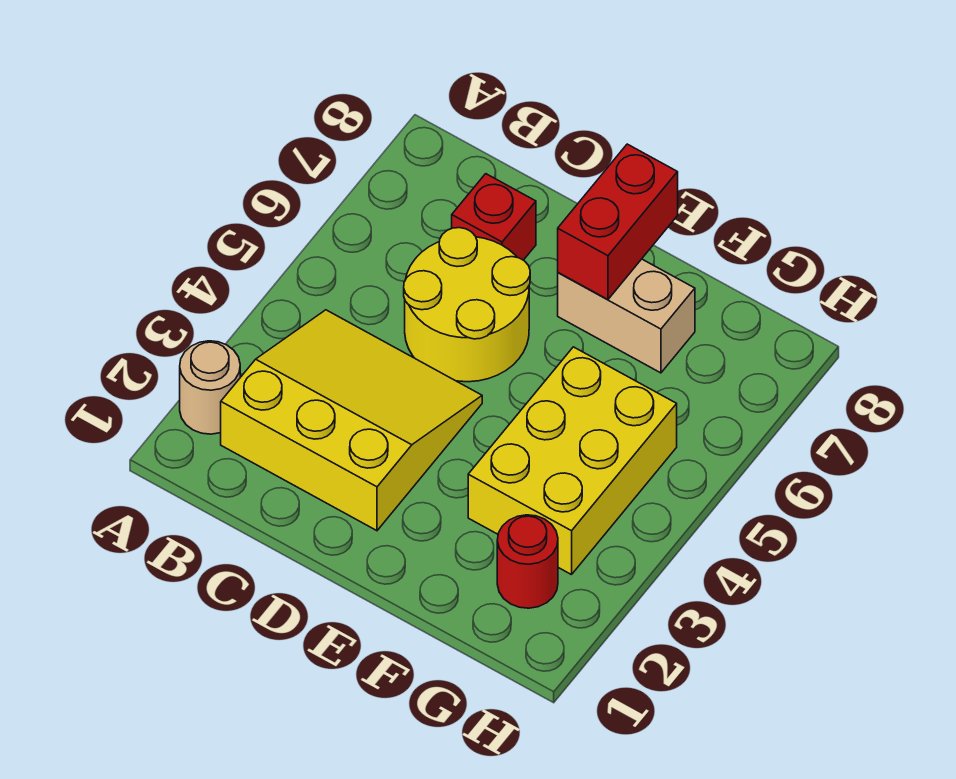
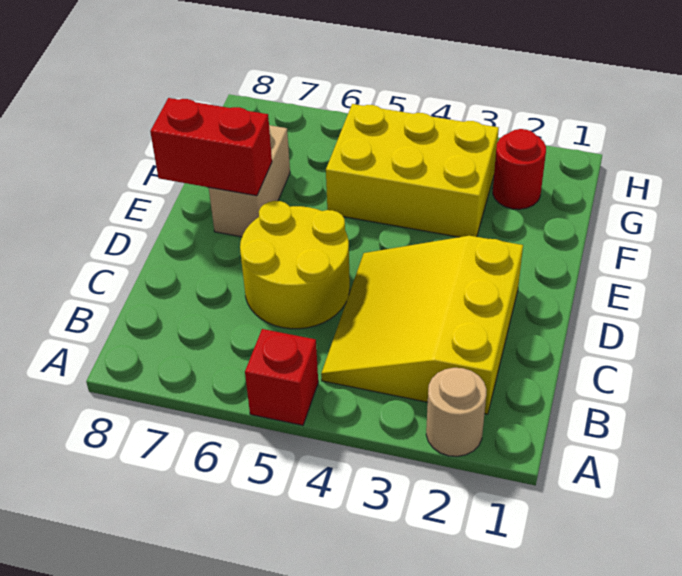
red 1x1 brick [452,174,536,260] -> red 1x1 brick moved to [245,329,318,425]

